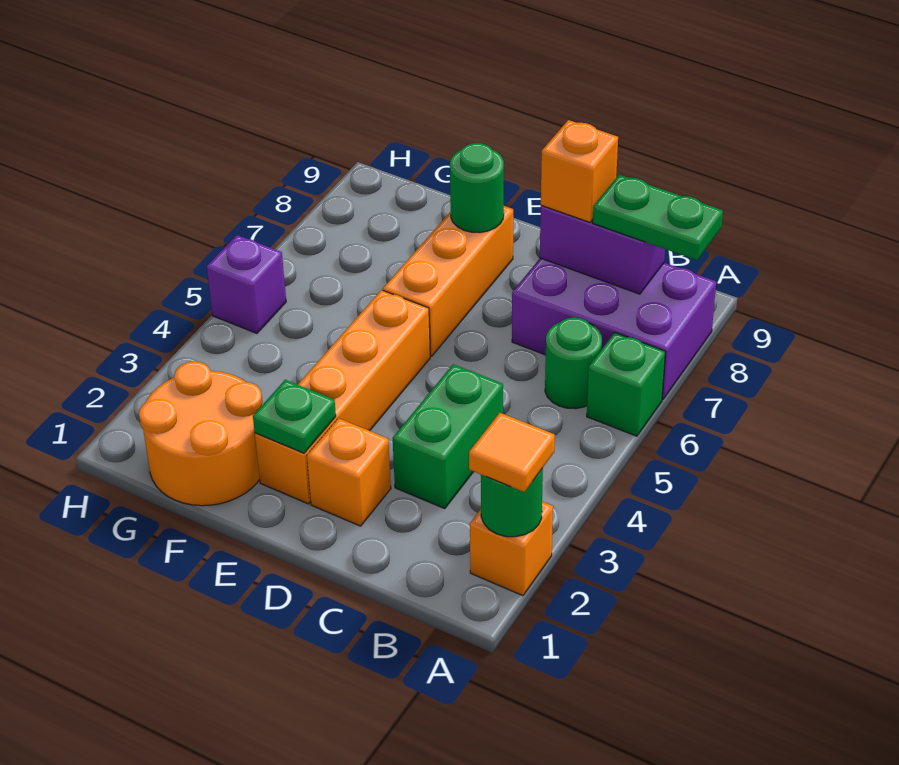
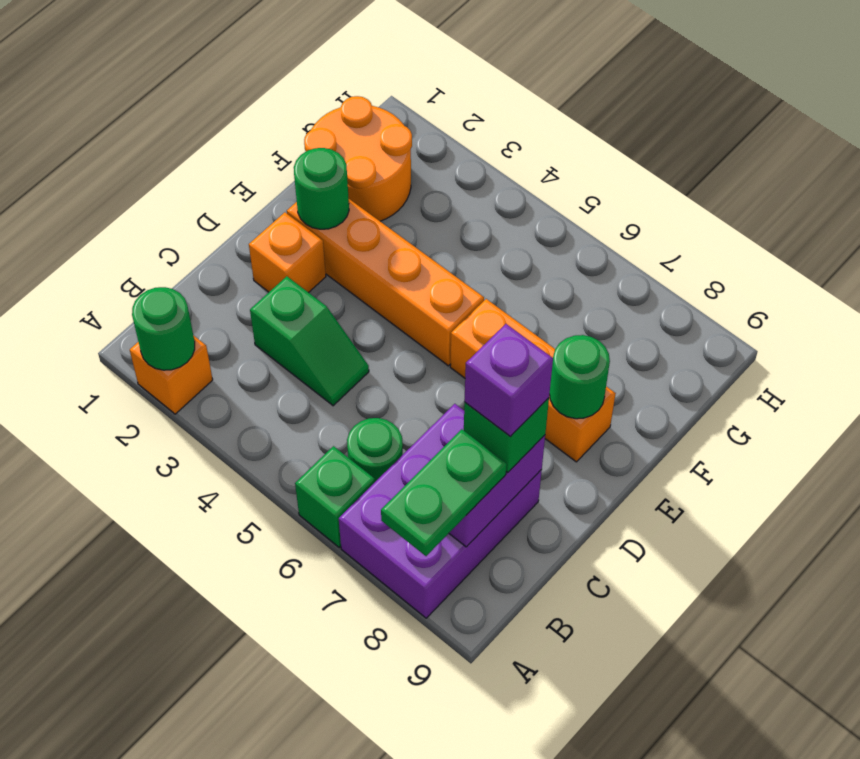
orange 1x1 tile [469,413,555,492] -> none
green 1x2 brick [393,364,503,509] -> green 1x2 slope [250,276,369,406]
orange 1x1 brick [541,120,618,222] -> green 1x1 brick [464,398,549,473]
green 1x1 plate [253,380,336,453] -> green 1x1 round brick [294,148,349,229]
purple 1x1 brick [207,235,286,333] -> purple 1x1 brick moved to [465,324,553,436]

